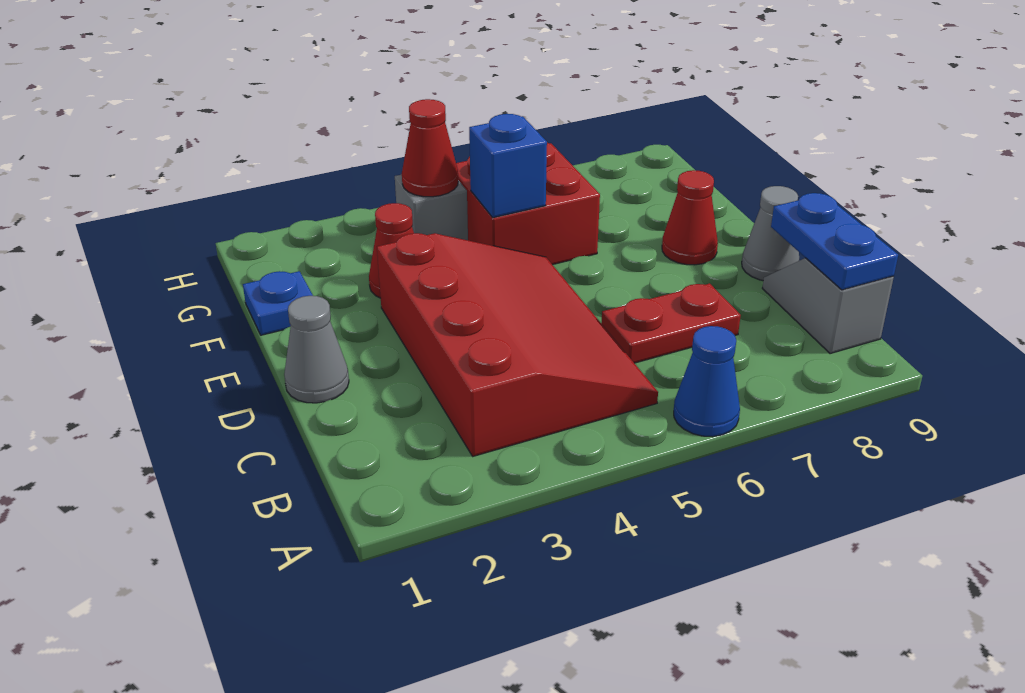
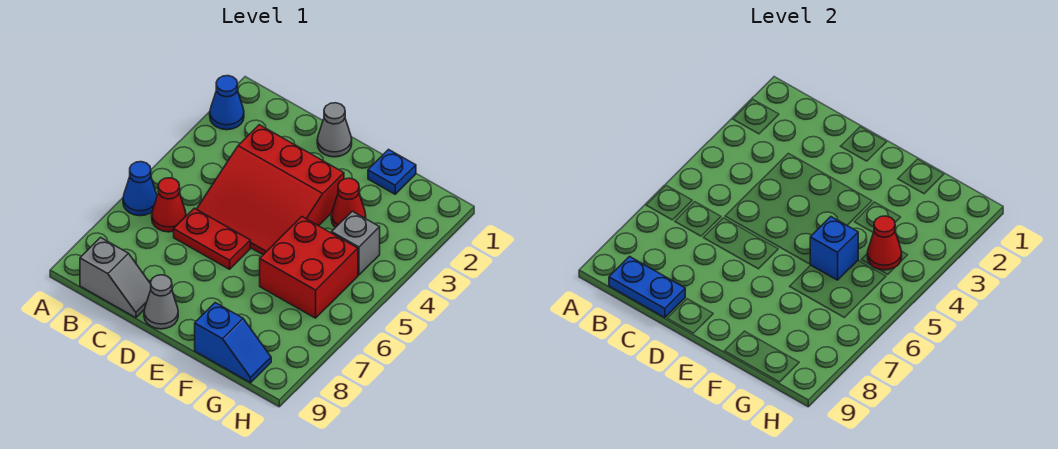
none -> blue 1x1 cone [210,76,244,130]
red 3x4 slope [377,233,658,456] -> red 3x3 slope [197,125,344,255]
red 1x2 plate [601,283,741,363] -> red 1x2 plate turned to [174,208,250,269]
red 1x1 cone [662,170,718,265] -> red 1x1 cone moved to [152,178,186,232]
none -> blue 1x2 slope [195,303,271,383]

